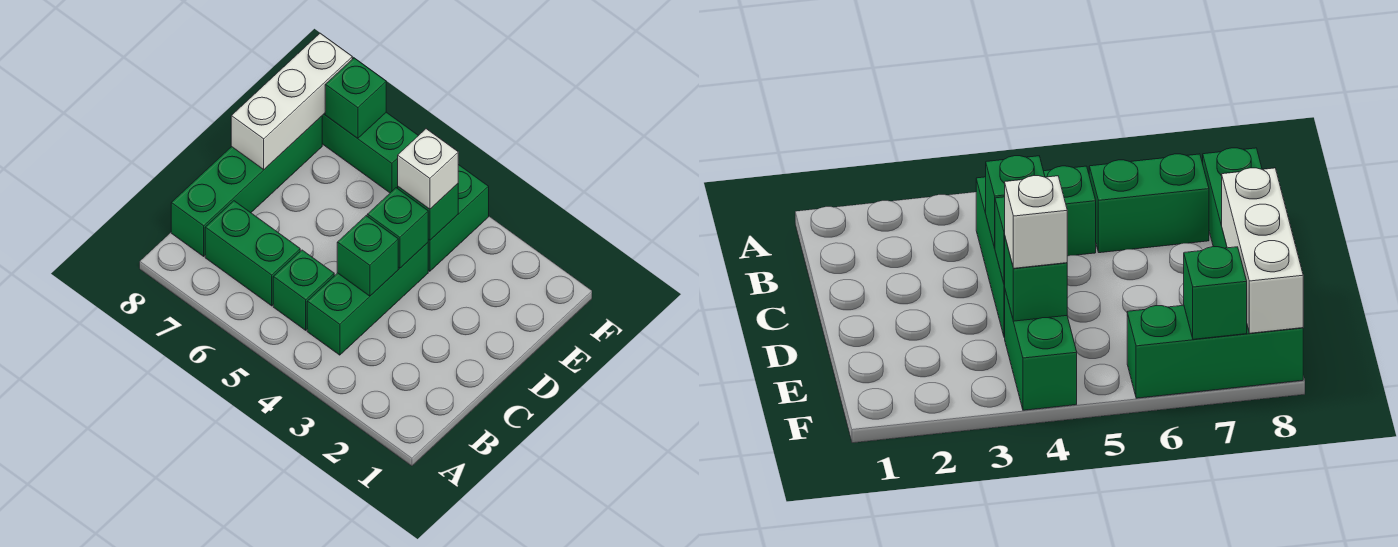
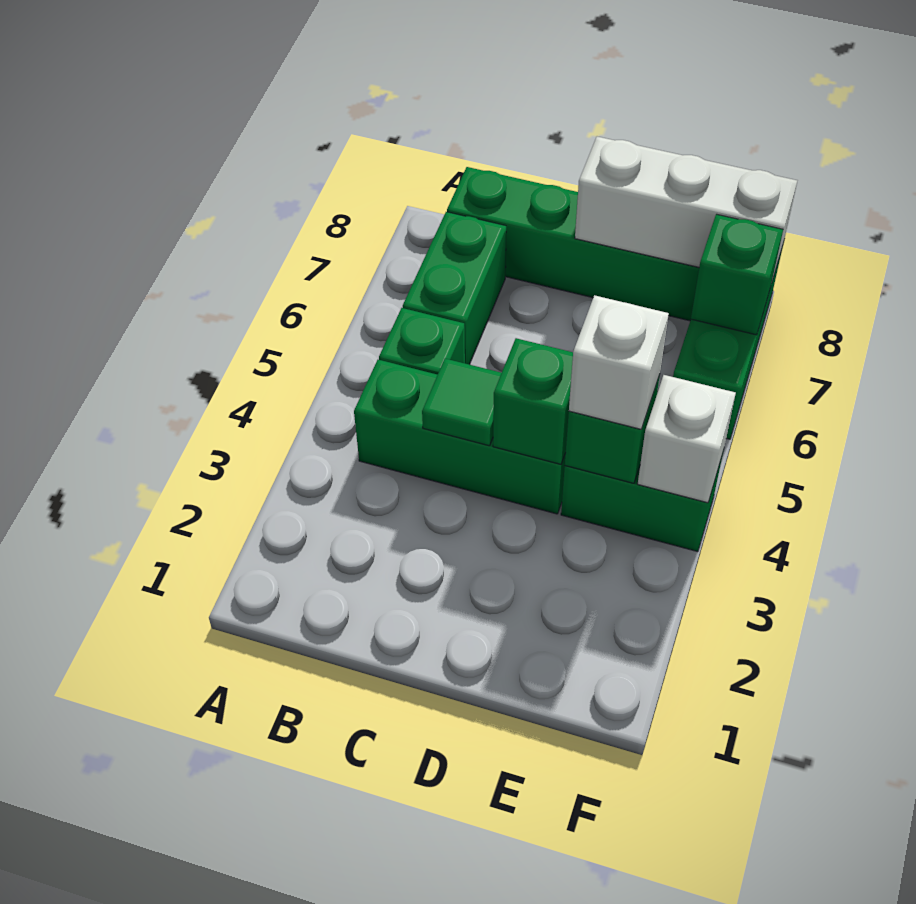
green 1x1 brick [337,216,398,296] -> green 1x1 tile [422,359,501,446]
none -> white 1x1 brick [638,375,736,503]

